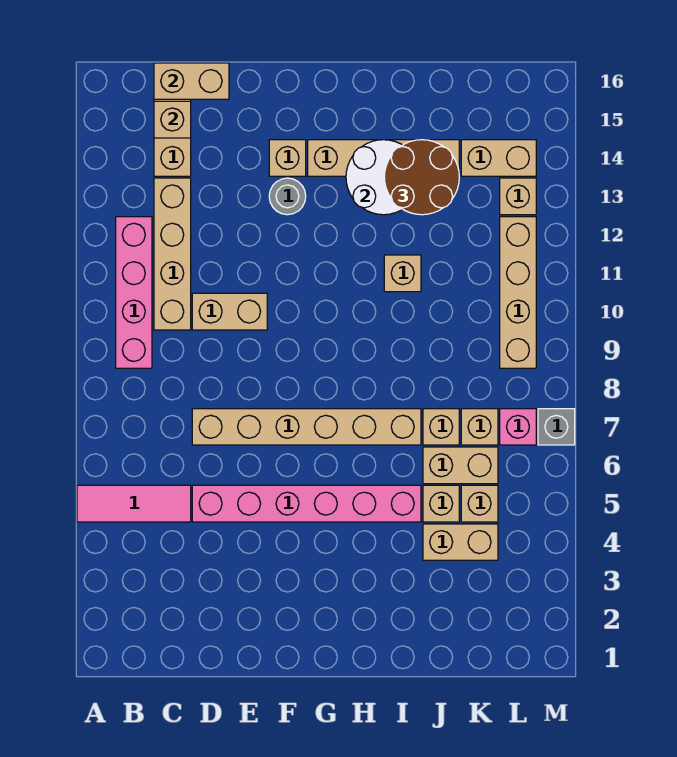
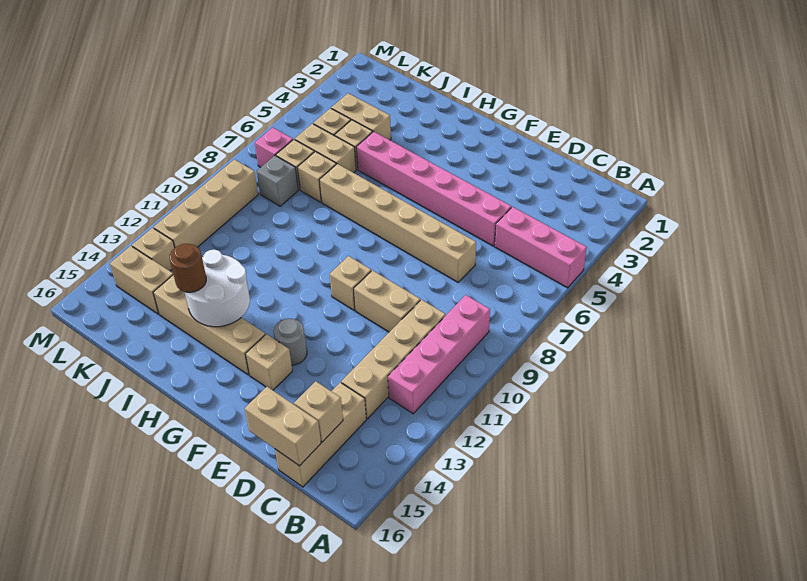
pink 1x3 tile [77,485,191,522] -> pink 1x3 brick [495,207,587,288]
tan 1x1 brick [384,255,421,292] -> tan 1x1 brick moved to [330,256,371,310]
brown 2x2 round brick [384,140,459,215] -> brown 1x1 round brick [170,244,206,292]
grey 1x1 brick [538,409,575,445] -> grey 1x1 brick moved to [257,156,298,206]

